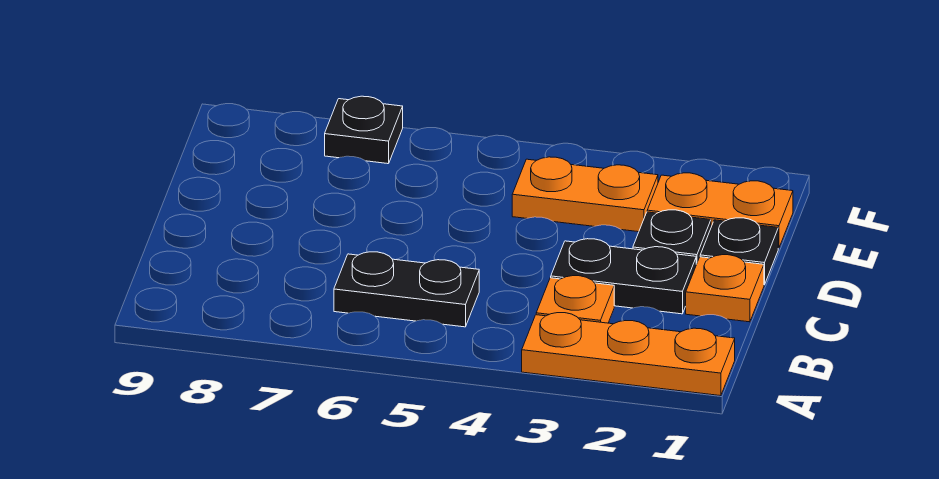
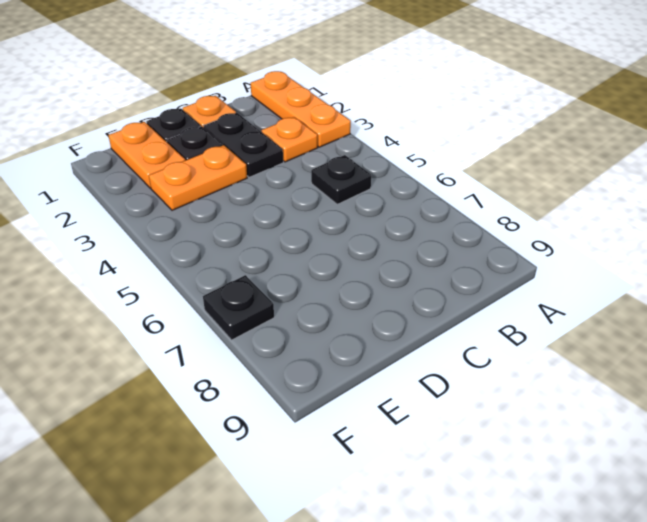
black 1x2 plate [334,252,479,327] -> black 1x1 plate [311,155,371,204]
orange 1x2 plate [512,157,658,232] -> orange 1x2 plate turned to [149,145,247,210]

